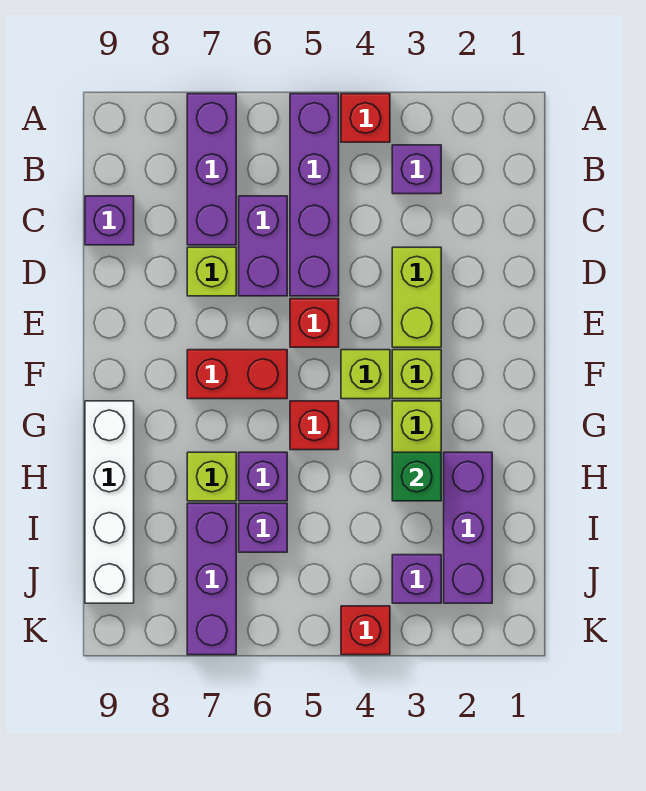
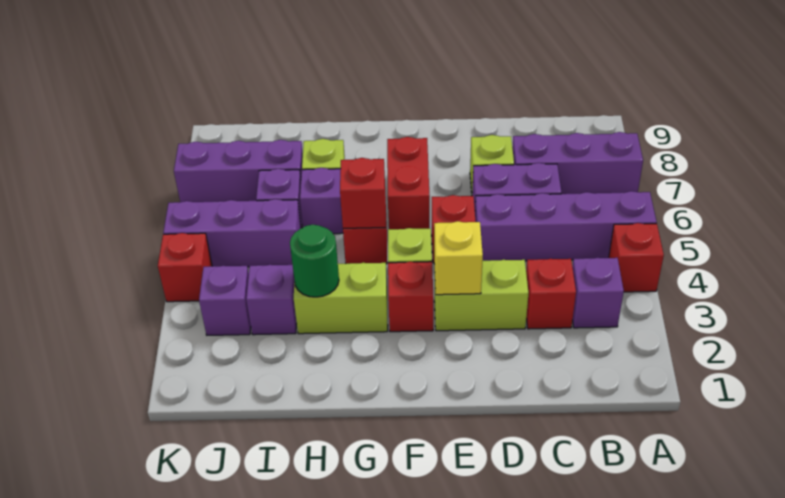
none -> red 1x1 brick [526,259,576,329]
purple 1x1 brick [85,196,134,245] -> purple 1x1 brick moved to [246,265,297,335]
none -> yellow 1x1 brick [434,221,483,295]
lime 1x1 brick [392,350,441,399] -> red 1x1 brick [388,262,433,332]
none -> red 1x1 brick [340,158,386,228]
white 1x4 brick [85,401,134,603] -> none
purple 1x3 brick [444,452,492,603] -> purple 1x3 brick moved to [163,199,301,267]
green 1x1 brick [392,452,441,501] -> green 1x1 round brick [290,225,339,297]

